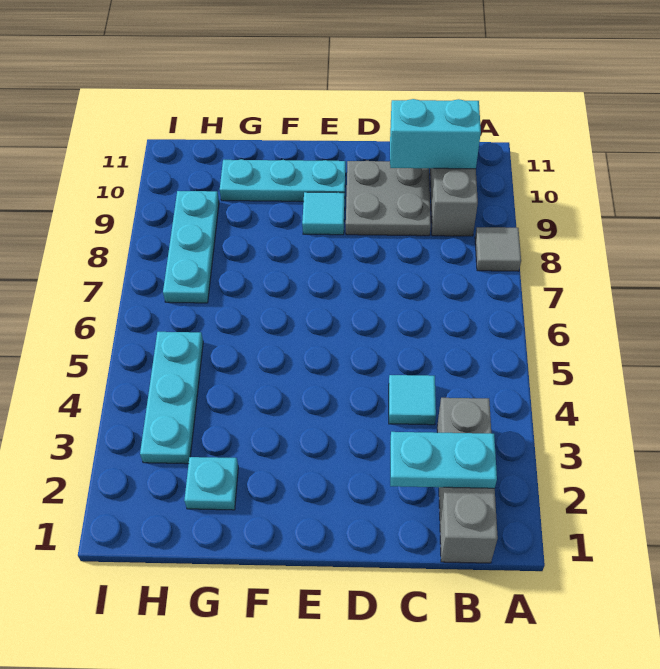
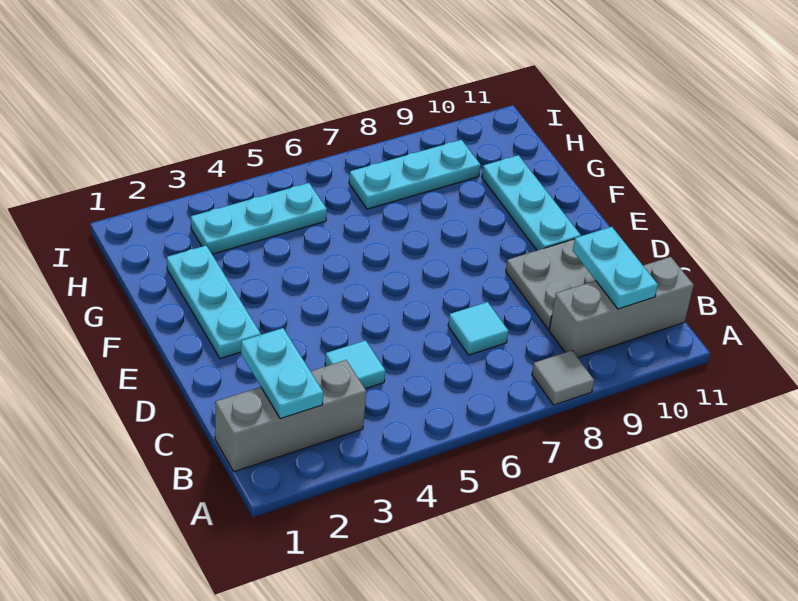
cyan 1x2 brick [390,99,481,169] -> cyan 1x2 plate [573,227,658,309]
cyan 1x1 tile [302,192,345,235] -> cyan 1x1 tile moved to [448,302,508,355]
cyan 1x1 plate [184,457,238,510] -> cyan 1x3 plate [167,245,261,359]

